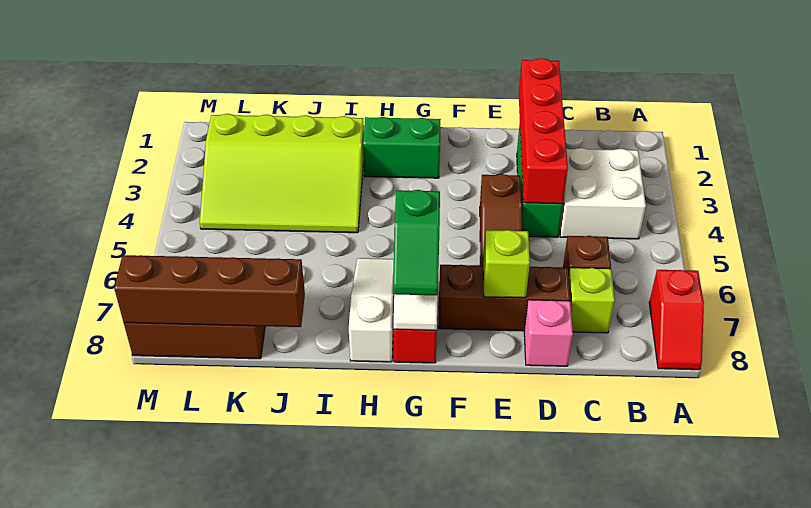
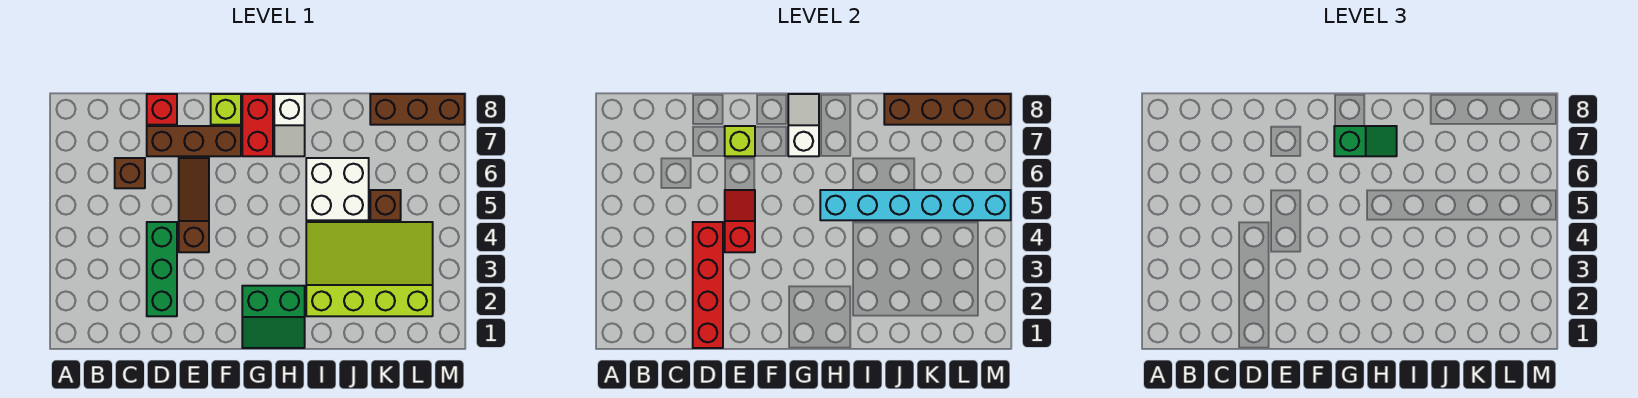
red 1x2 slope [649,270,704,370] -> red 1x2 slope moved to [725,190,755,252]
white 2x2 brick [560,148,646,239] -> white 2x2 brick moved to [306,158,369,220]
lime 1x1 brick [569,268,615,333] -> lime 1x1 brick moved to [211,94,241,125]
pink 1x1 brick [524,300,573,366] -> red 1x1 brick [147,94,177,125]
green 1x2 slope [393,190,440,295] -> green 1x2 slope turned to [1334,126,1397,156]
none -> cyan 1x6 brick [820,190,1011,220]
white 1x3 slope [349,258,394,362] -> white 1x2 slope [274,94,305,156]
none -> brown 1x1 brick [370,190,401,220]

